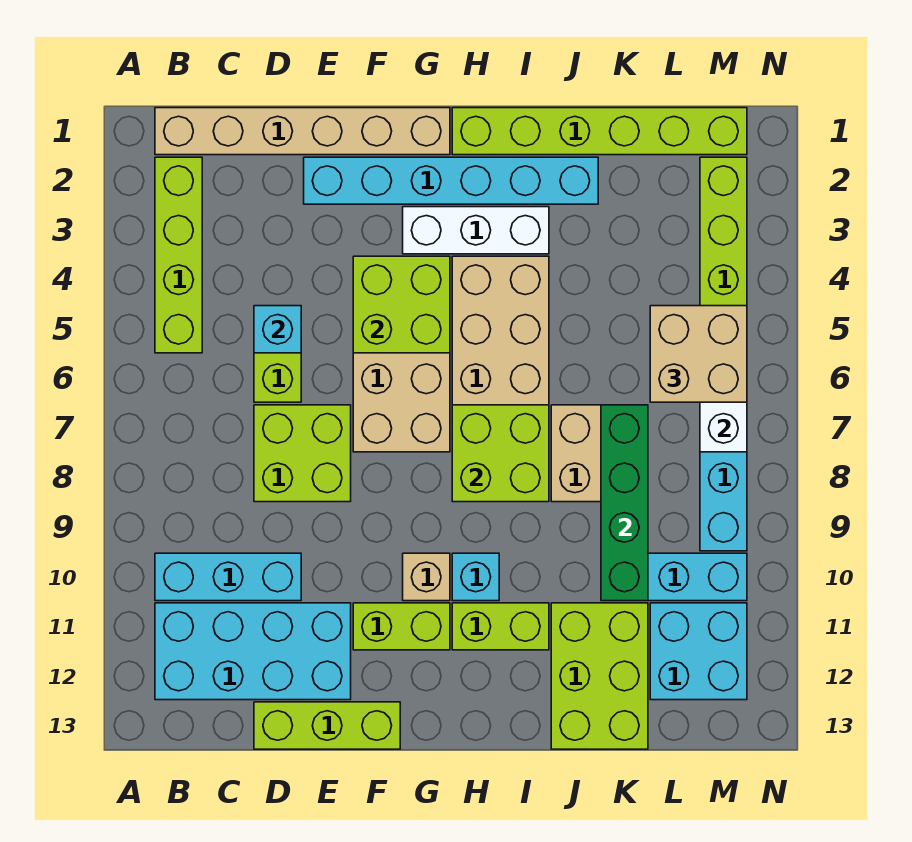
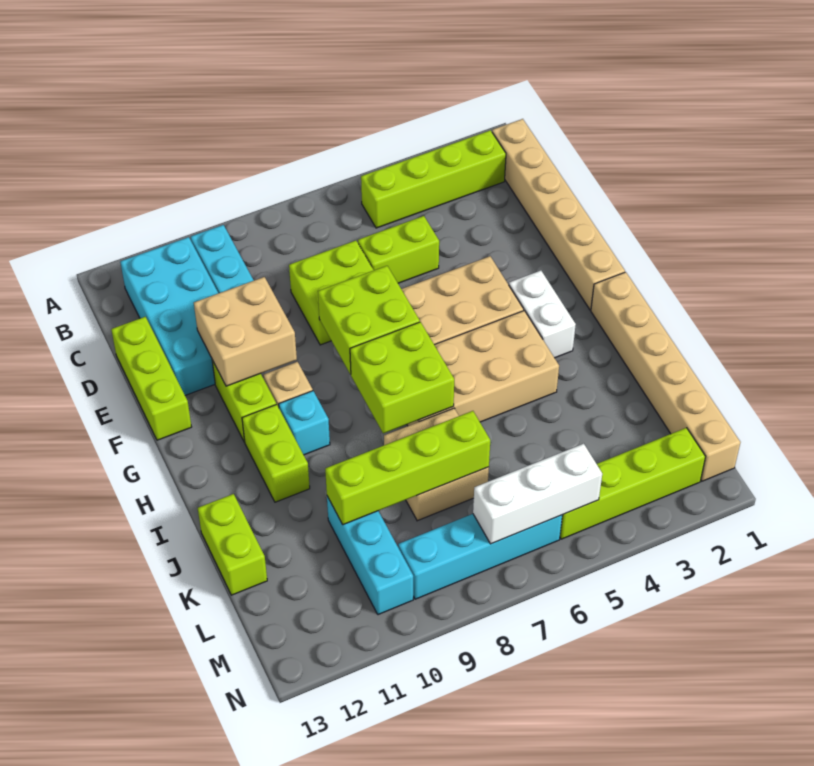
cyan 1x1 brick [254,306,301,353] -> none
cyan 1x6 brick [304,157,598,204] -> none
lime 2x2 brick [353,256,450,353] -> lime 2x2 brick moved to [318,266,420,374]
white 1x3 brick [403,207,549,254] -> white 1x2 brick [509,271,576,358]
lime 1x6 brick [452,108,747,155] -> tan 1x6 brick [591,272,740,481]
lime 2x3 brick [551,603,648,749] -> lime 1x2 brick [198,494,267,595]
green 1x4 brick [601,405,648,601] -> lime 1x4 brick [325,411,490,525]
tan 2x2 brick [650,306,747,402] -> tan 2x2 brick moved to [194,277,297,386]
cyan 2x2 brick [650,603,747,700] -> none

